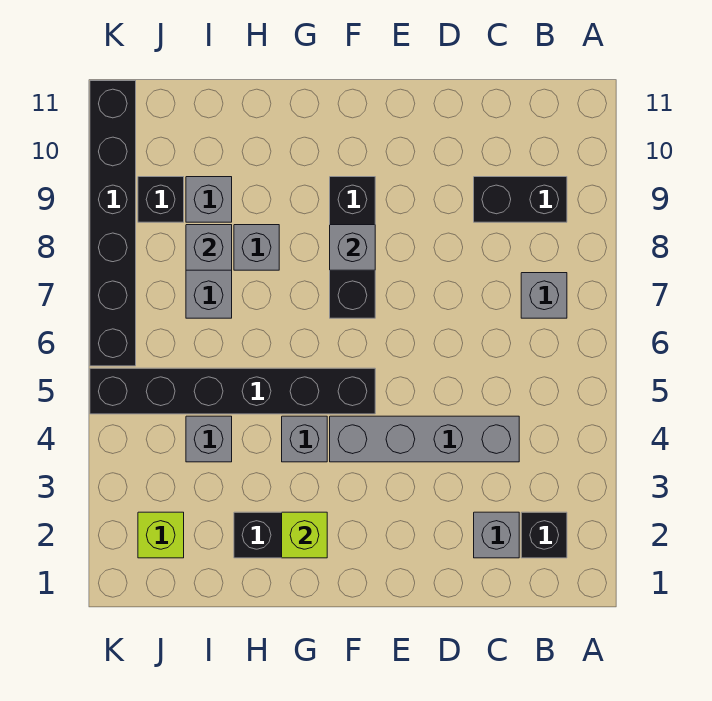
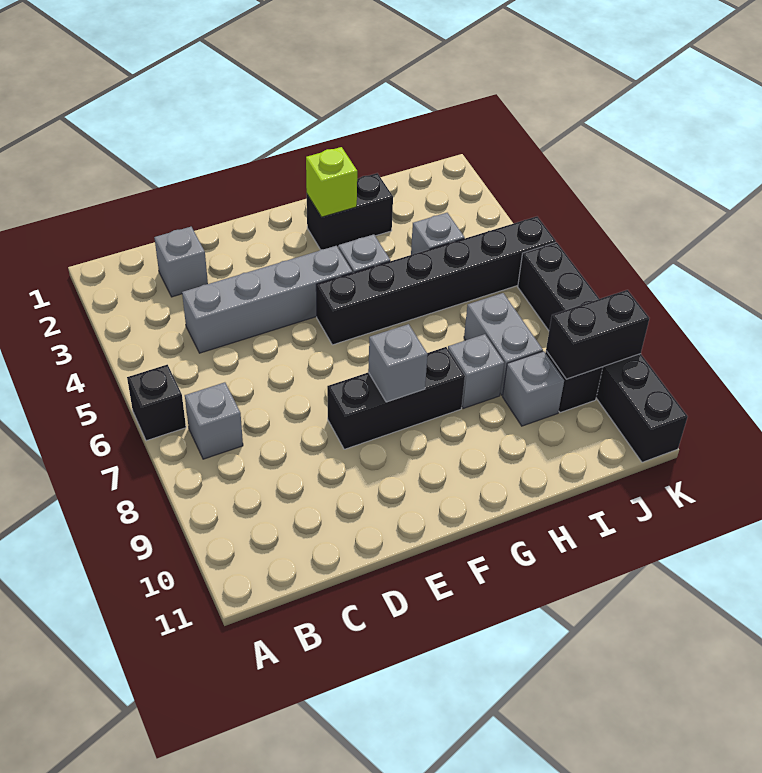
black 1x1 brick [521,512,567,558] -> black 1x1 brick moved to [127,365,186,441]
black 1x2 brick [474,177,567,222] -> black 1x2 brick moved to [546,290,649,379]
black 1x3 brick [330,177,375,318] -> black 1x3 brick turned to [327,347,465,449]
grey 1x1 brick [186,225,232,270] -> none
lime 1x1 brick [138,512,184,558] -> none

